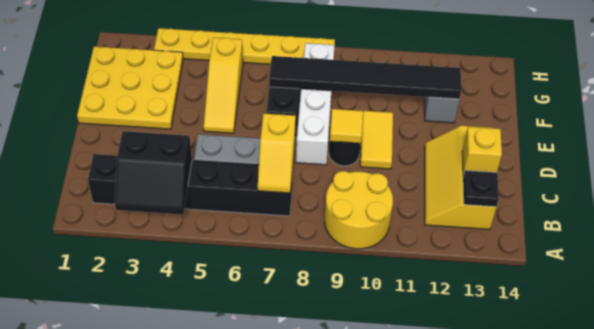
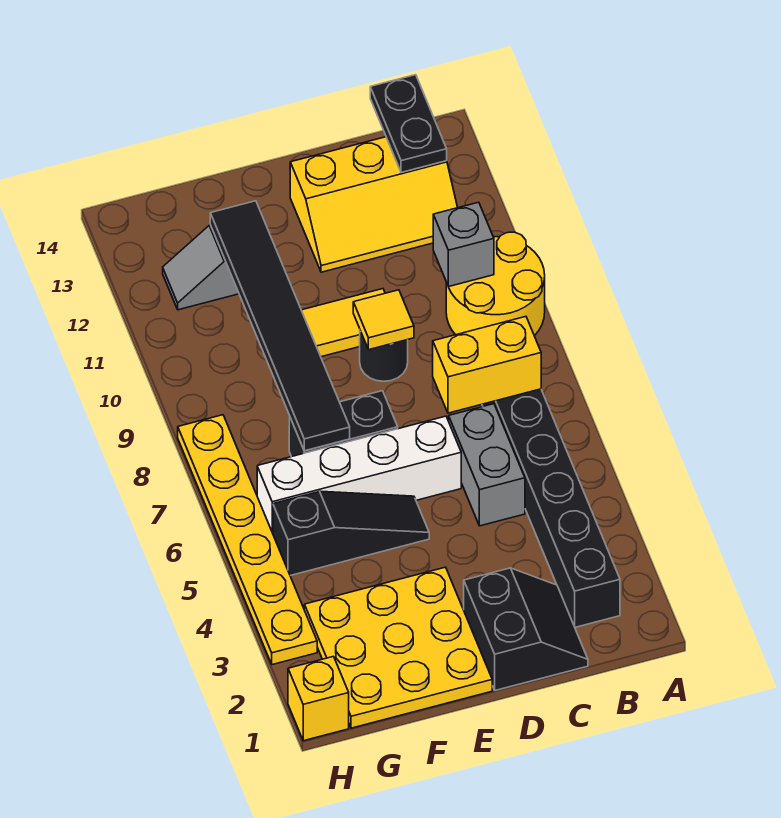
black 2x2 slope [115,131,192,214] -> black 2x2 slope moved to [464,568,588,690]
yellow 1x2 slope [258,113,296,193] -> yellow 1x2 brick [433,317,541,413]
none -> grey 1x1 brick [433,202,494,287]
black 1x1 plate [463,170,499,207] -> black 1x2 plate [370,75,447,172]
yellow 1x1 brick [462,127,502,176] -> yellow 1x1 brick moved to [288,657,349,741]
white 1x4 brick [296,43,335,165] -> white 1x4 brick moved to [257,416,461,533]
yellow 1x3 slope [204,37,243,133] -> black 1x3 slope [273,491,429,576]

